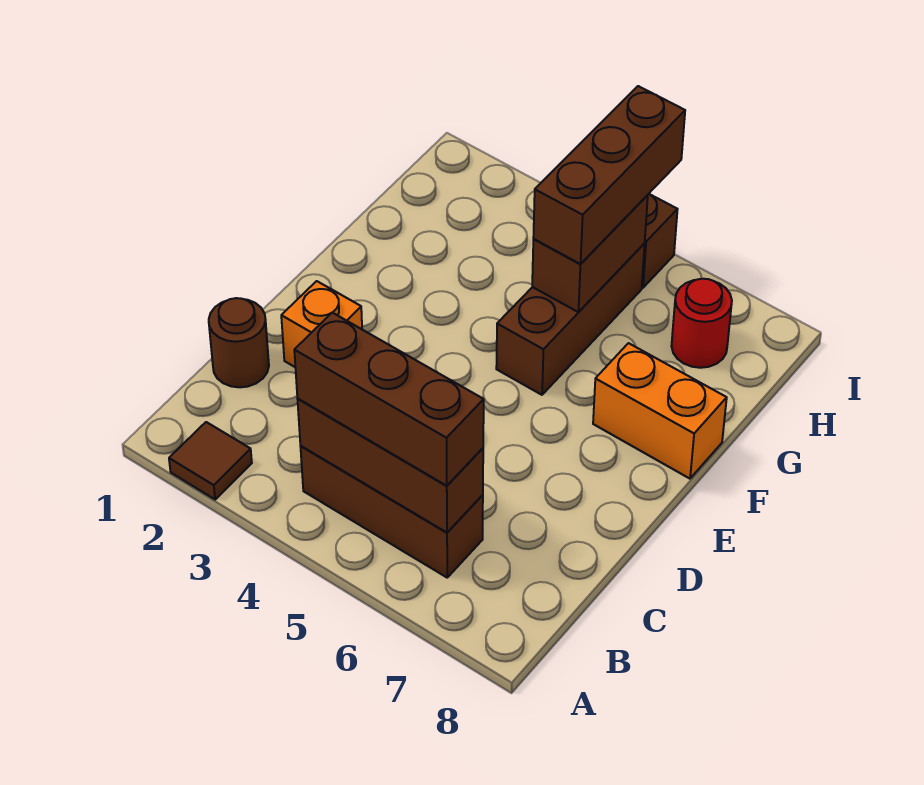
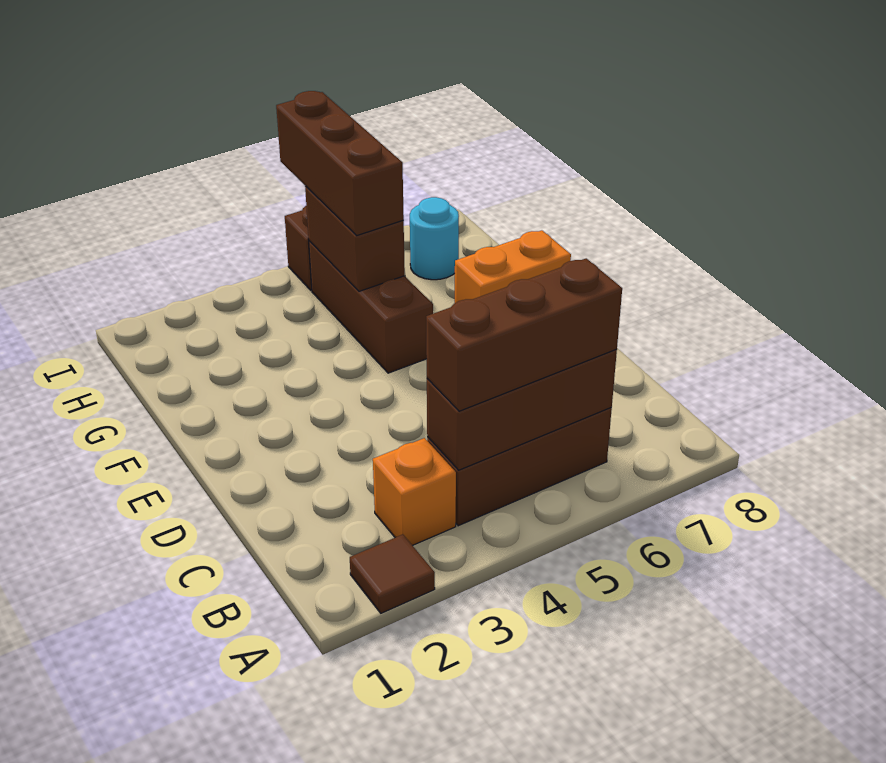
brown 1x1 round brick [209,298,269,387] -> none
orange 1x1 brick [281,281,362,367] -> orange 1x1 brick moved to [373,438,456,545]
red 1x1 round brick [672,279,732,368] -> cyan 1x1 round brick [410,197,459,280]

